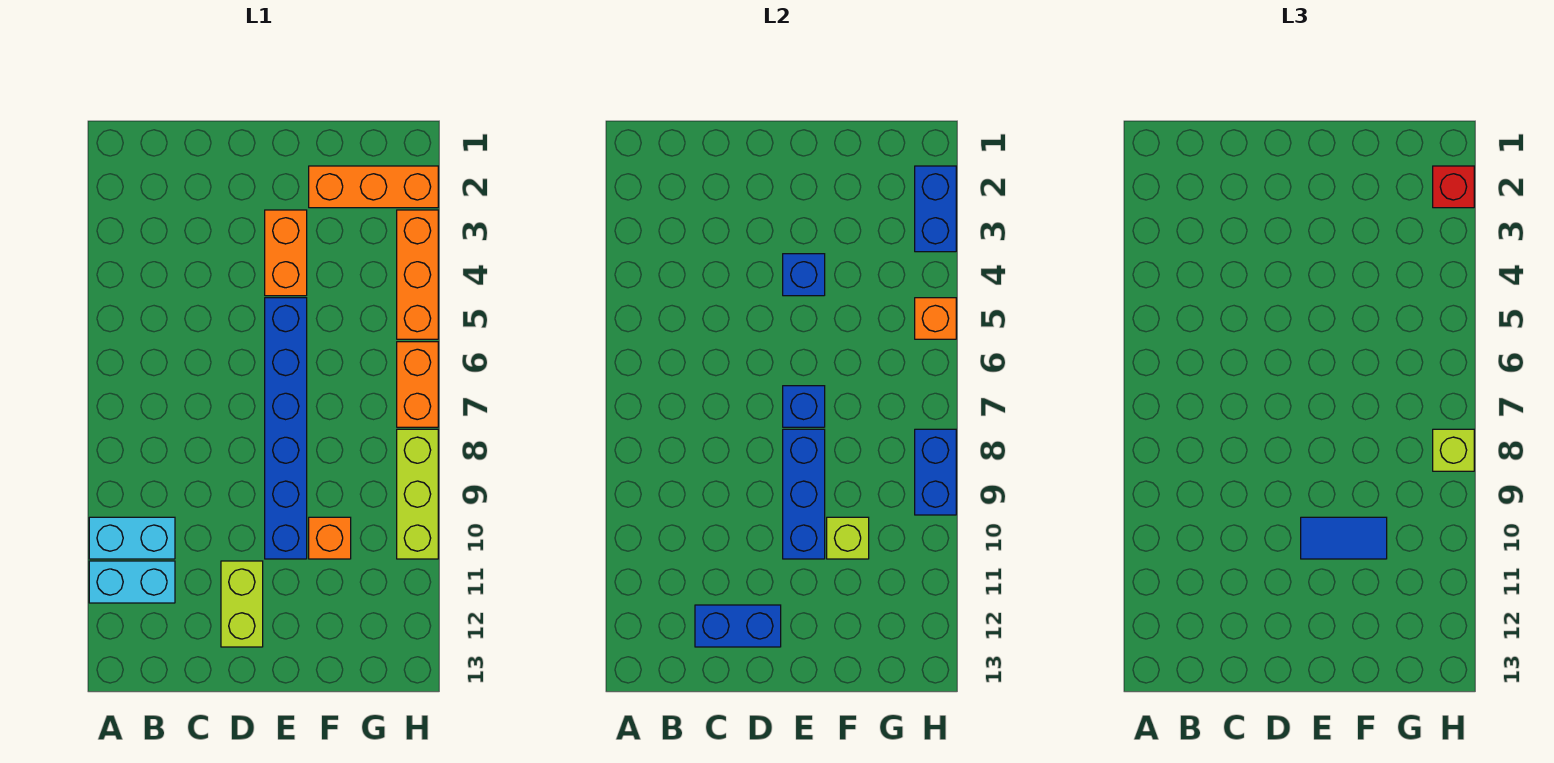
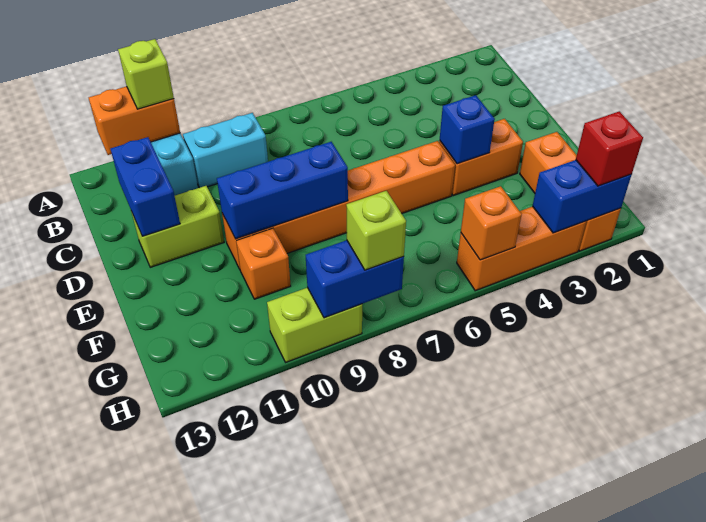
cyan 1x2 brick [89,517,175,559] -> cyan 1x2 brick turned to [183,113,268,188]
blue 1x6 brick [265,298,307,559] -> orange 1x6 brick [222,141,455,269]
blue 1x1 brick [783,386,825,427] -> none
blue 1x2 tile [1301,517,1387,559] -> none
lime 1x1 brick [827,517,869,559] -> lime 1x1 brick moved to [118,39,174,109]
orange 1x2 brick [397,342,438,427] -> orange 1x2 brick moved to [89,86,180,155]
lime 1x3 brick [397,429,438,559] -> lime 1x2 brick [267,288,362,362]

